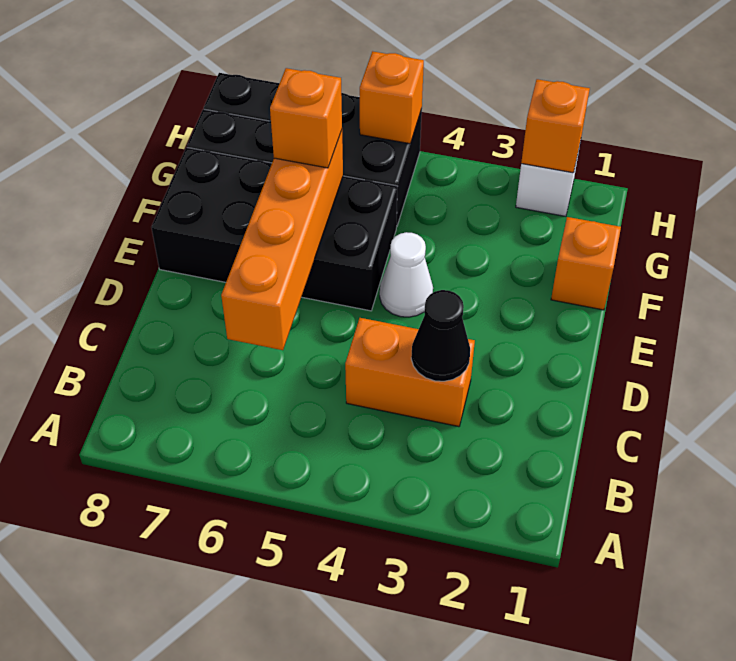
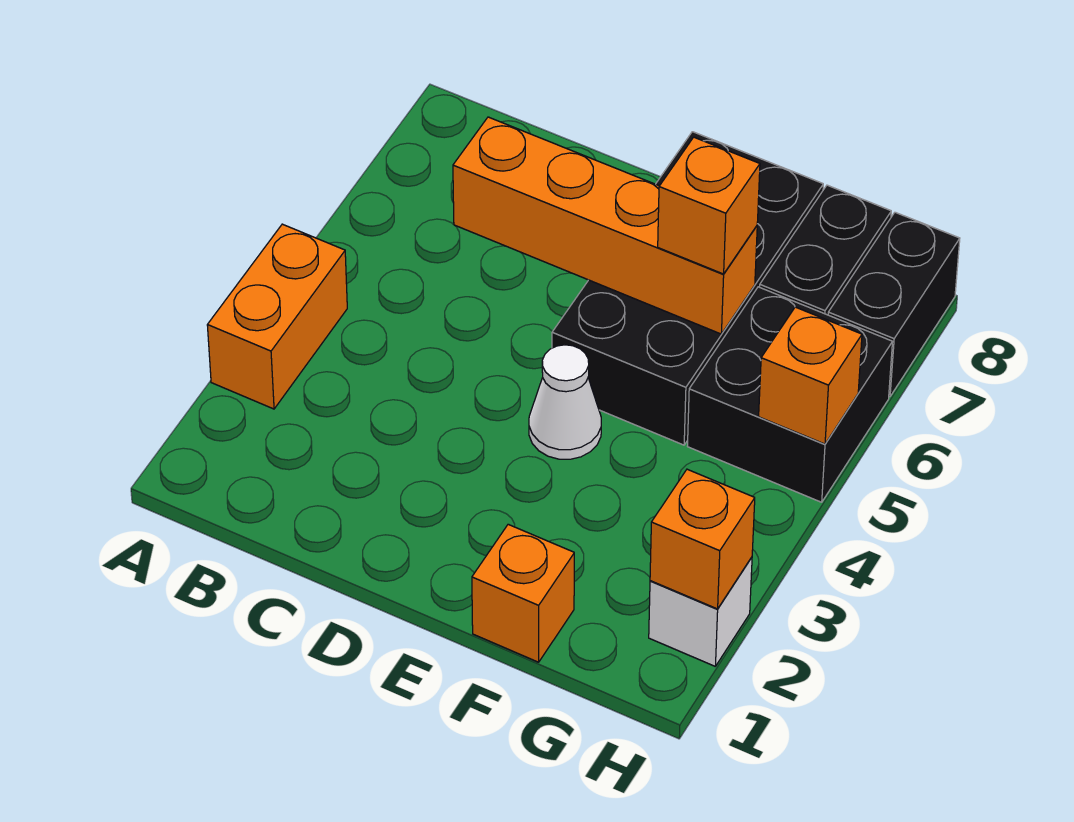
orange 1x2 brick [345,318,475,427] -> orange 1x2 brick moved to [207,224,347,409]
black 1x1 cone [411,290,470,381] -> none

